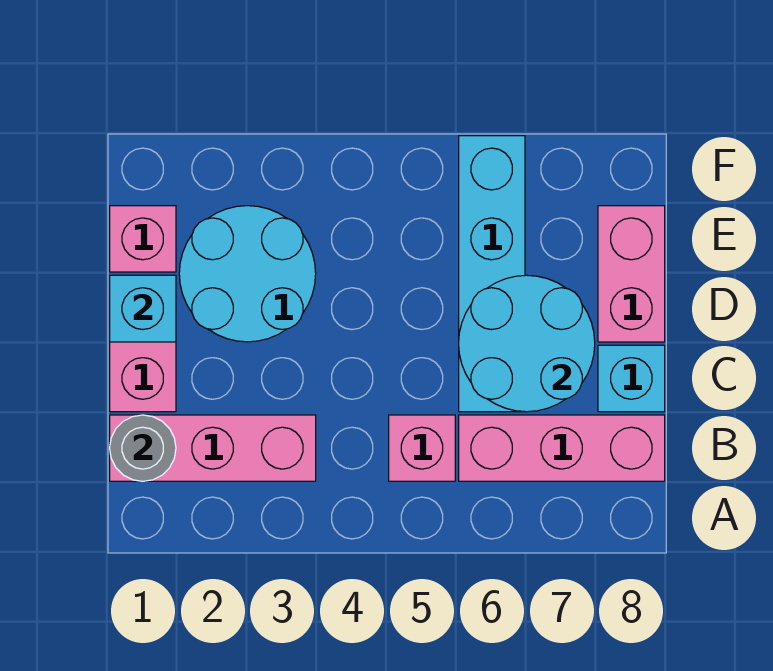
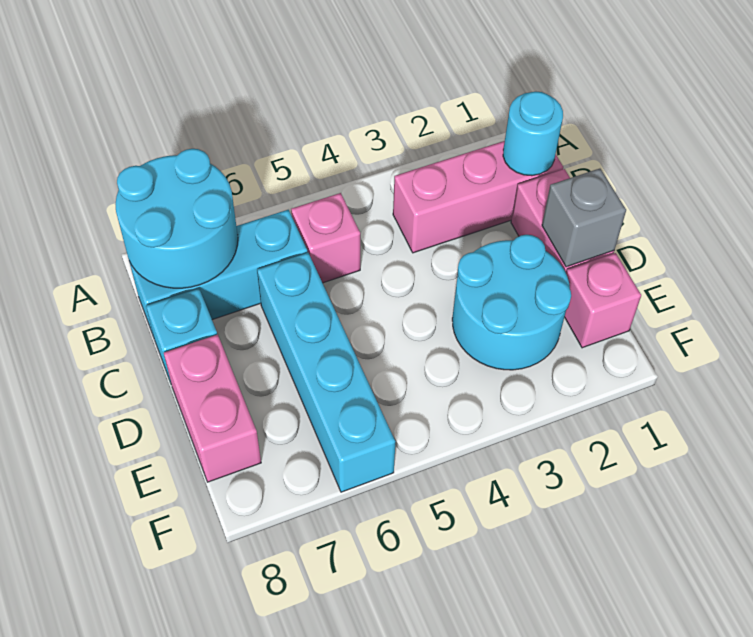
grey 1x1 round brick [110,415,176,481] -> cyan 1x1 round brick [503,92,563,176]
pink 1x3 brick [459,415,665,481] -> cyan 1x3 brick [129,210,308,337]
cyan 2x2 round brick [459,275,595,412] -> cyan 2x2 round brick moved to [115,149,238,288]
cyan 1x1 brick [110,275,176,342] -> grey 1x1 brick [542,169,626,267]

